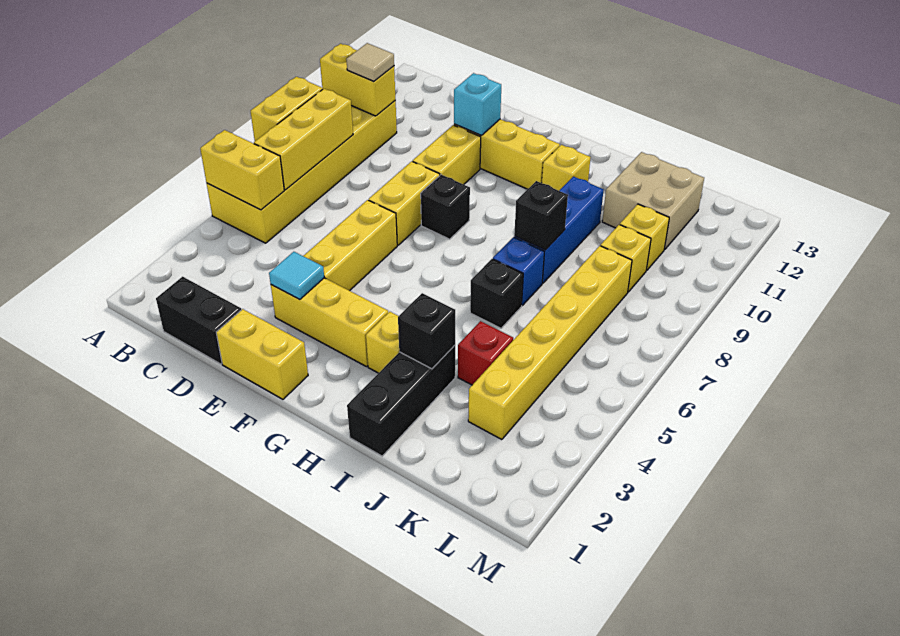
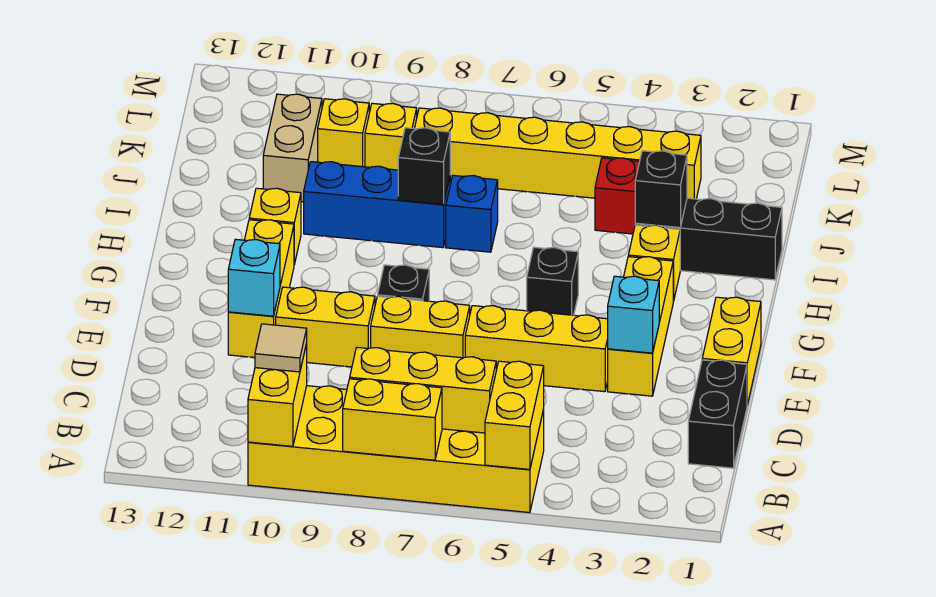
cyan 1x1 tile [269,252,324,300] -> cyan 1x1 brick [608,276,659,353]
black 1x1 brick [470,259,523,328] -> black 1x1 brick moved to [527,247,578,315]
tan 2x2 brick [602,152,704,250] -> tan 1x2 brick [263,94,322,202]

